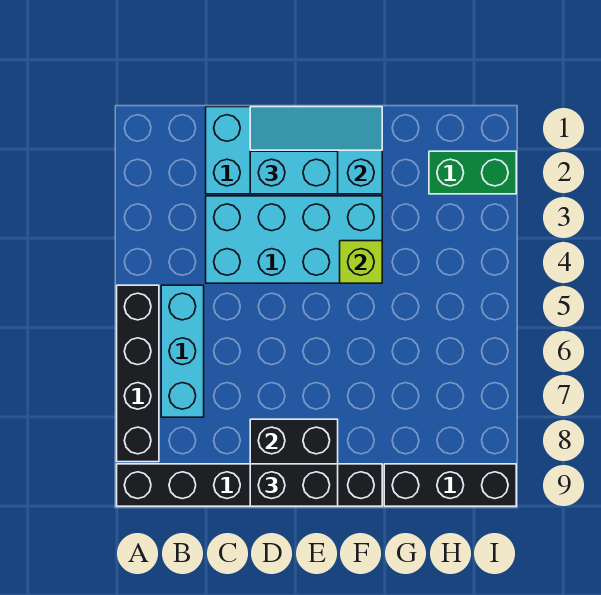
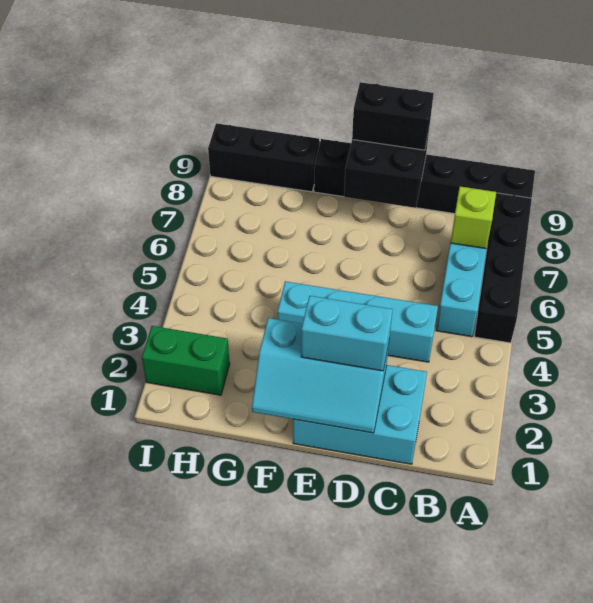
cyan 2x4 brick [206,196,382,283] -> cyan 1x4 brick [278,281,438,362]
lime 1x1 brick [340,241,382,283] -> lime 1x1 brick moved to [450,186,496,249]

